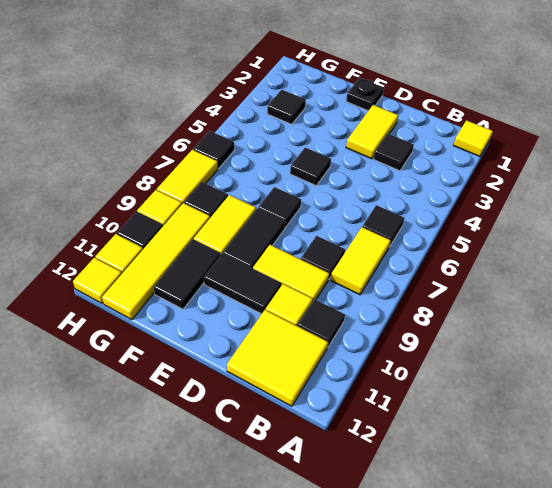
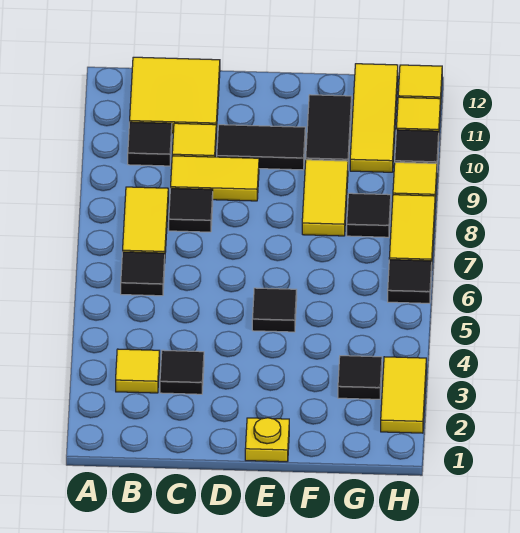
yellow 1x1 tile [453,120,493,156] -> yellow 1x1 tile moved to [116,349,160,393]
yellow 1x2 tile [346,105,398,159] -> yellow 1x2 tile moved to [381,357,426,433]
black 1x1 plate [346,78,384,111] -> yellow 1x1 plate [245,418,289,462]
black 1x1 tile [258,187,301,228] -> none
black 1x2 tile [223,208,285,269] -> none
yellow 1x4 tile [102,203,210,320] -> yellow 1x3 tile [350,64,398,172]

